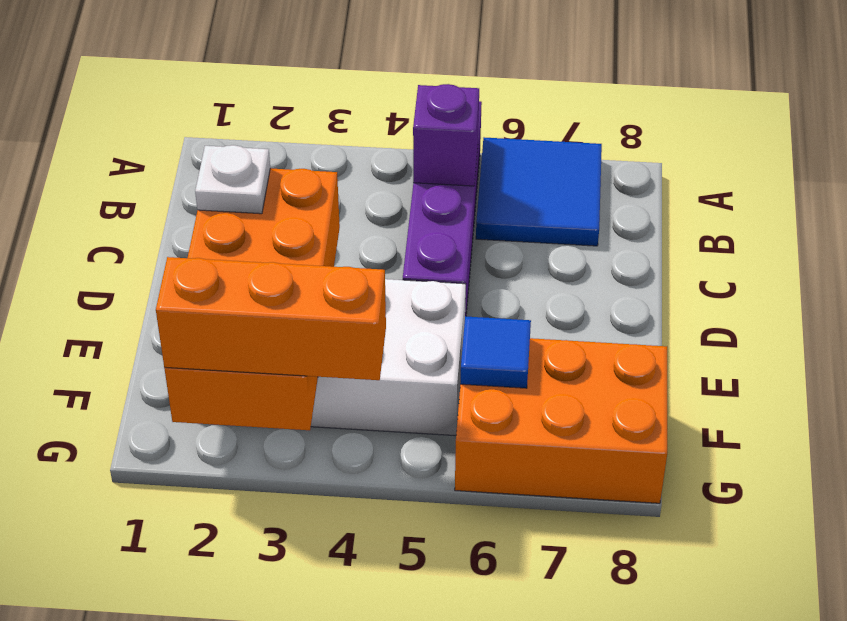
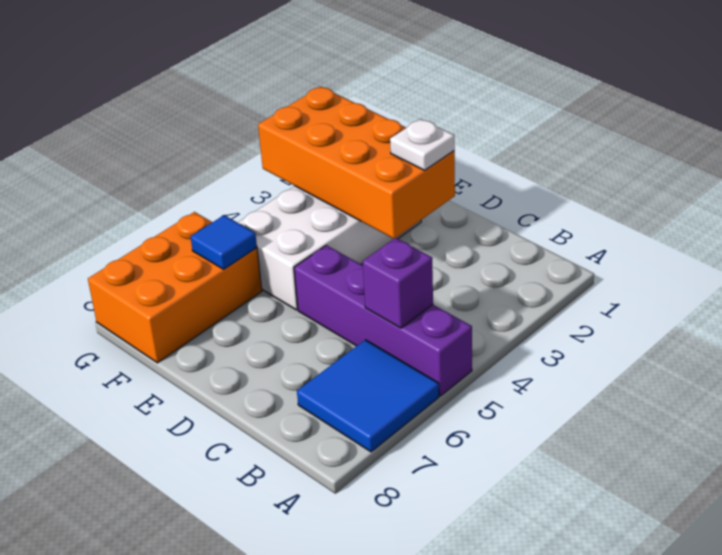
orange 1x3 brick [156,257,386,380] -> none

